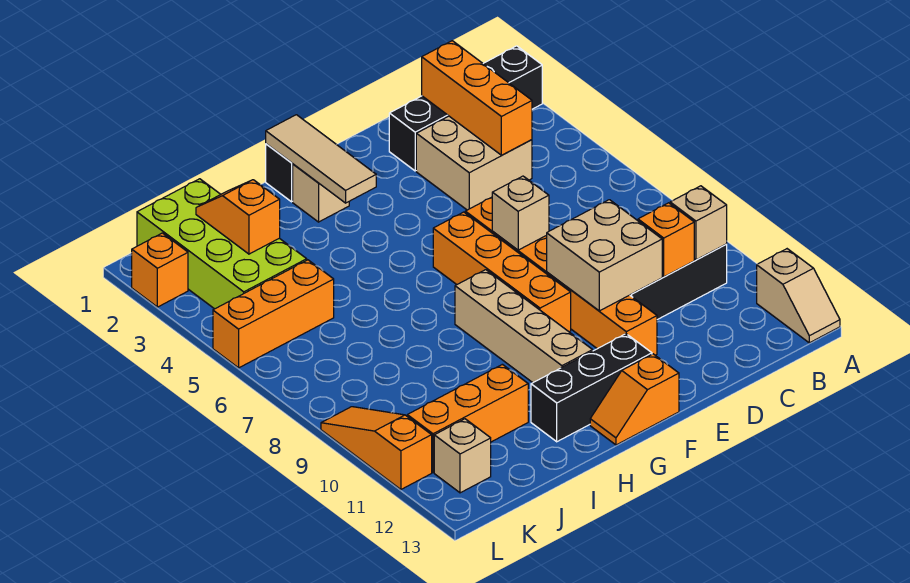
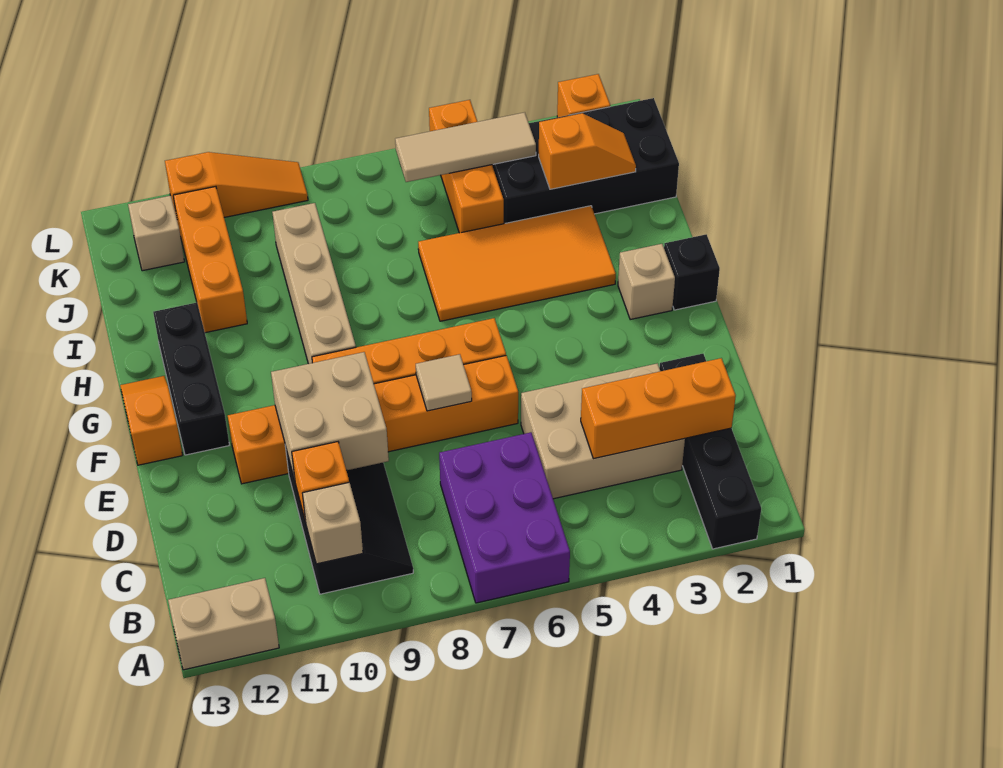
none -> purple 2x3 brick [439,432,570,603]
tan 1x2 slope [757,249,840,343] -> tan 1x2 brick [168,578,279,670]
tan 2x2 brick [416,116,532,210] -> tan 2x3 brick [521,363,685,499]
tan 1x1 brick [492,176,549,250] -> tan 1x1 tile [416,354,472,411]
tan 1x3 tile [266,115,376,203] -> tan 1x3 tile moved to [395,112,536,182]
tan 1x4 brick [455,270,593,383] -> tan 1x4 brick turned to [272,203,356,364]
none -> orange 2x4 tile [418,206,616,321]
lime 2x4 brick [137,179,307,309] -> black 2x4 brick [492,98,679,224]

